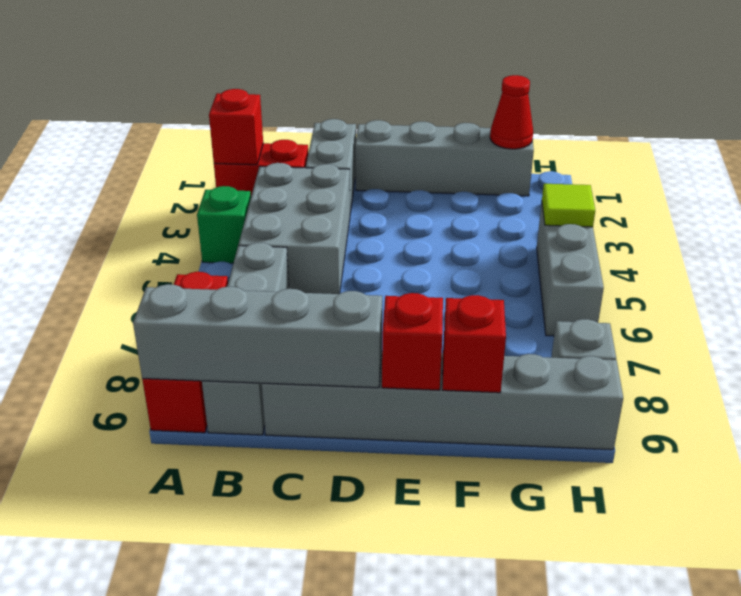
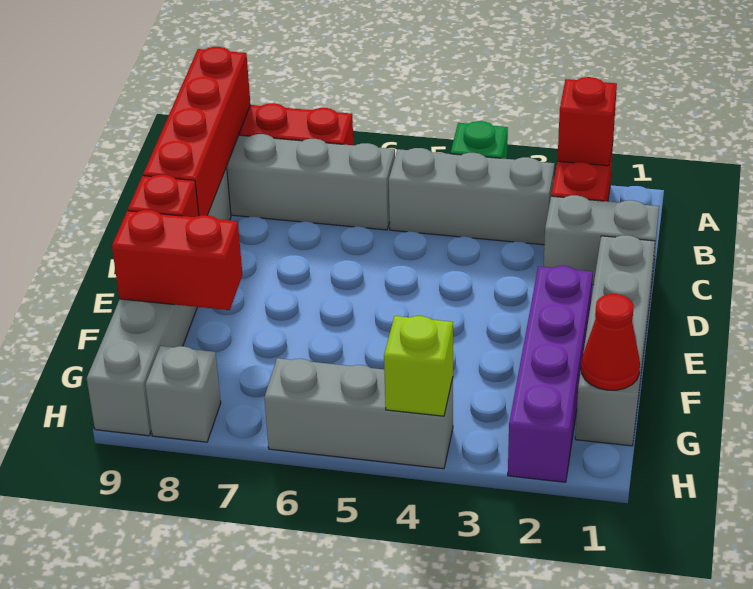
grey 1x4 brick [133,284,382,388] -> red 1x4 brick [143,47,250,216]
grey 2x3 brick [238,163,350,294] -> grey 1x3 brick [389,148,555,245]
none -> purple 1x4 brick [508,266,593,482]
red 1x1 brick [443,295,506,393] -> red 1x2 brick [112,210,242,310]
lime 1x1 tile [542,184,595,227] -> lime 1x1 brick [384,316,453,416]

